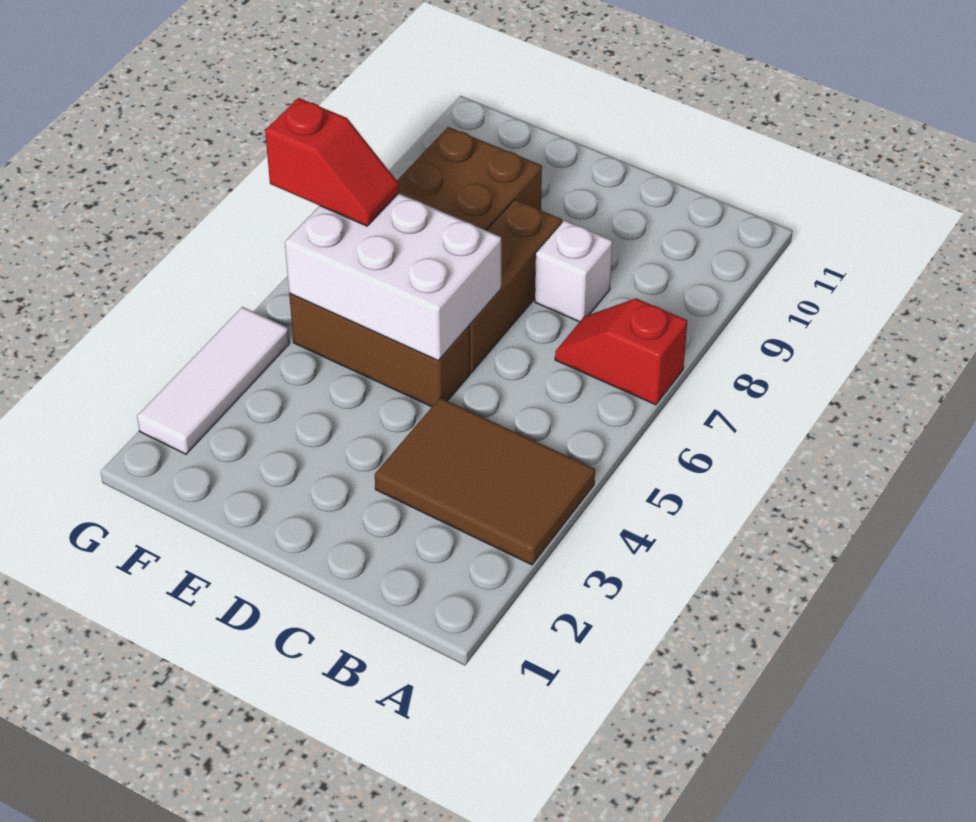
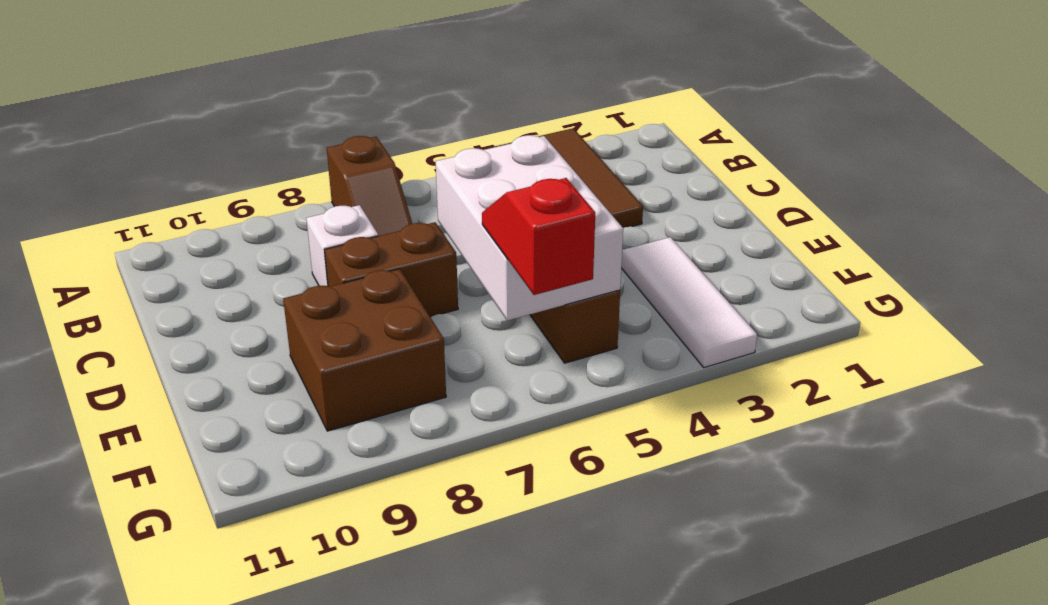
red 1x2 slope [555,298,688,405] -> brown 1x2 slope [327,136,412,236]
brown 1x3 brick [469,200,562,373] -> brown 1x2 brick [325,222,458,317]
white 1x3 tile [137,307,290,454] -> white 1x3 tile turned to [621,237,757,368]

